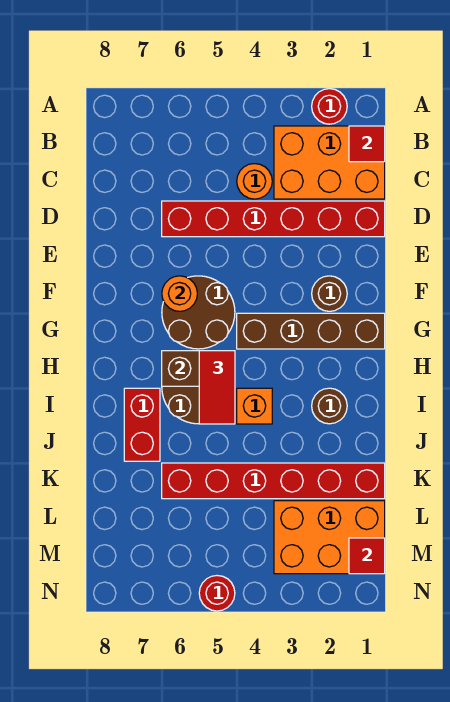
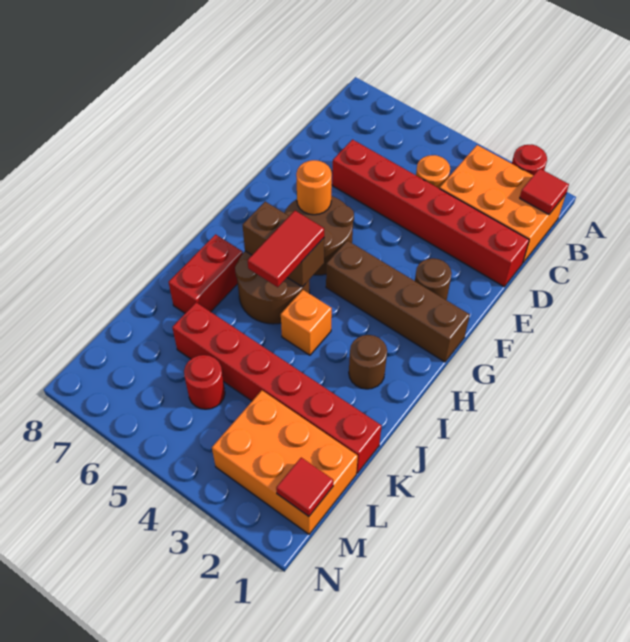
red 1x1 round brick [199,576,235,611] -> red 1x1 round brick moved to [184,355,225,409]

